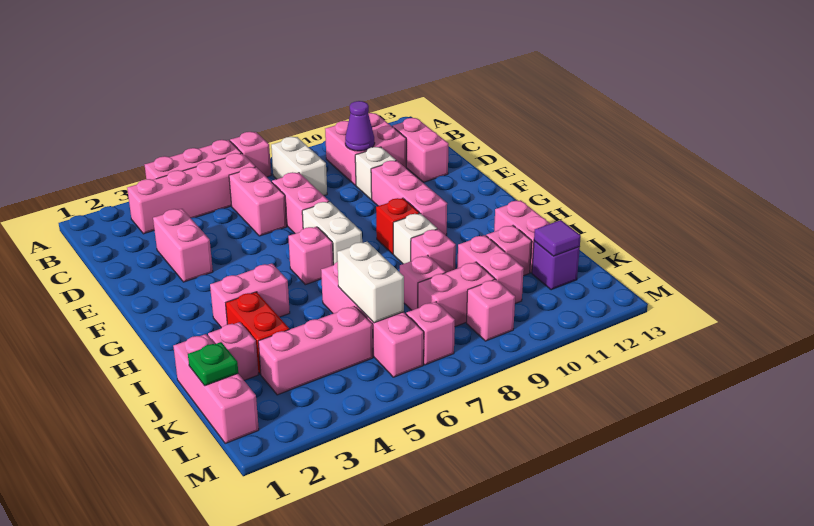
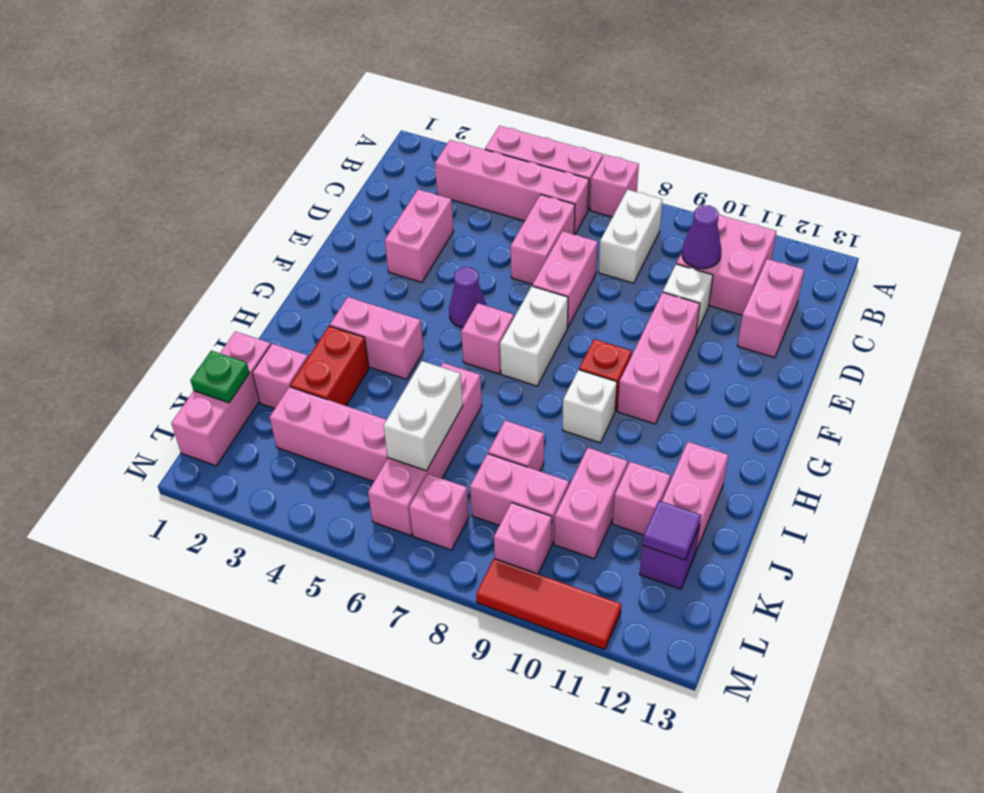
none -> purple 1x1 cone [449,267,487,328]
pink 1x1 brick [411,229,456,273] -> none
none -> red 1x3 tile [476,558,621,650]

